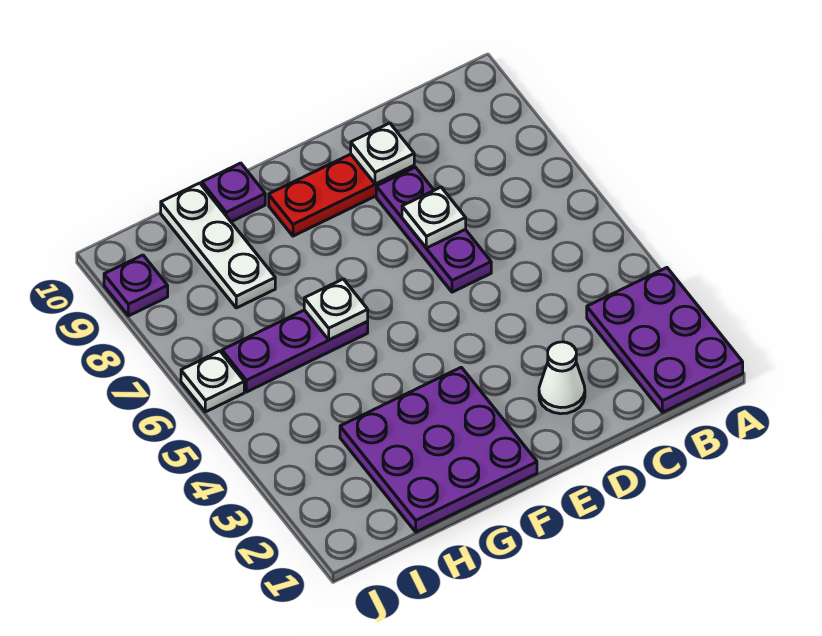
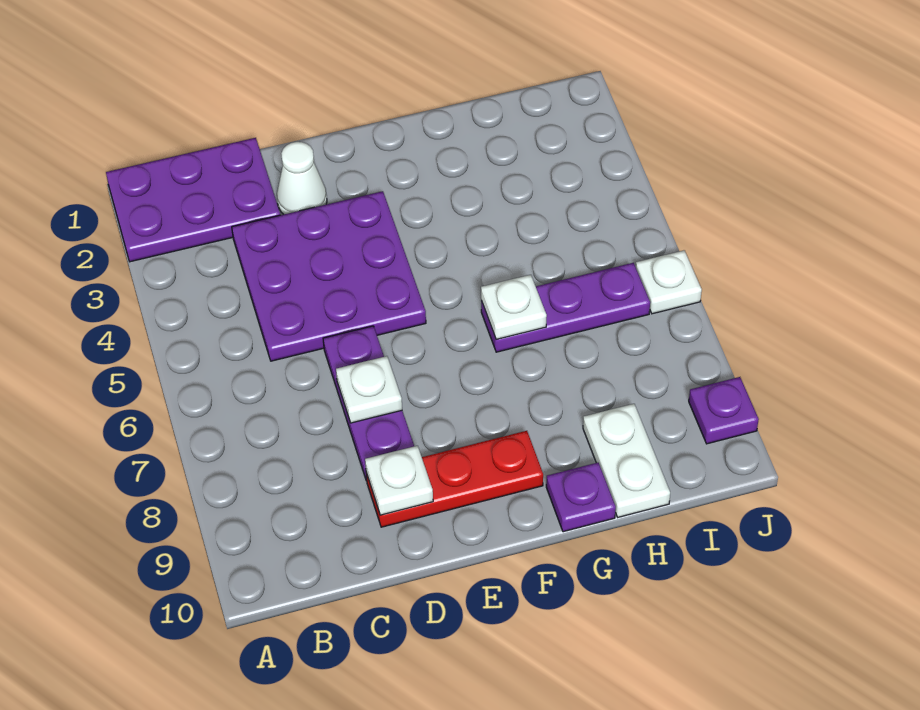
purple 2x3 plate [587,268,743,412] -> purple 2x3 plate turned to [106,138,280,262]
purple 3x3 plate [340,367,537,532] -> purple 3x3 plate moved to [232,191,426,361]
white 1x3 plate [161,183,275,308] -> white 1x2 plate [583,404,670,517]

